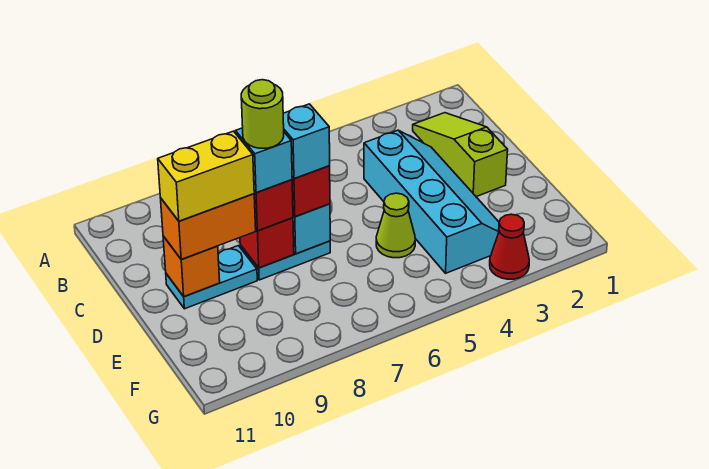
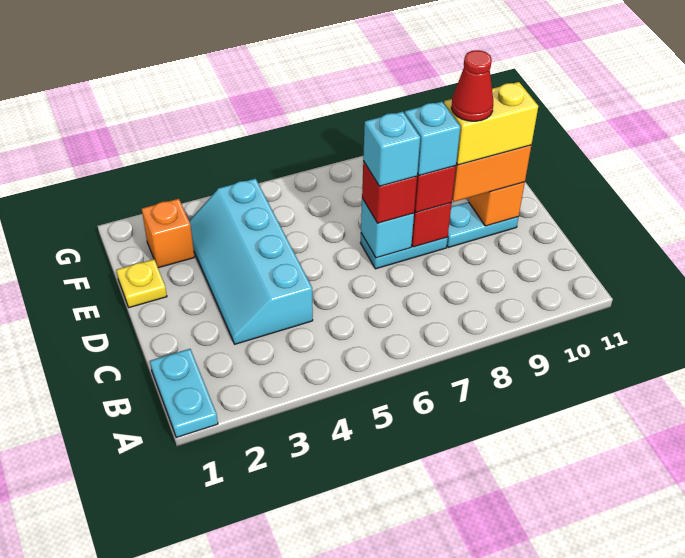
none -> cyan 1x2 plate [150,349,218,438]
lime 1x3 slope [413,113,508,197] -> none
lime 1x1 round brick [241,80,284,148] -> none
none -> yellow 1x1 plate [117,259,167,308]
lime 1x1 cone [376,193,415,258] -> none
none -> orange 1x1 brick [142,199,194,268]
red 1x1 cone [490,214,529,279] -> red 1x1 cone moved to [451,50,493,121]

